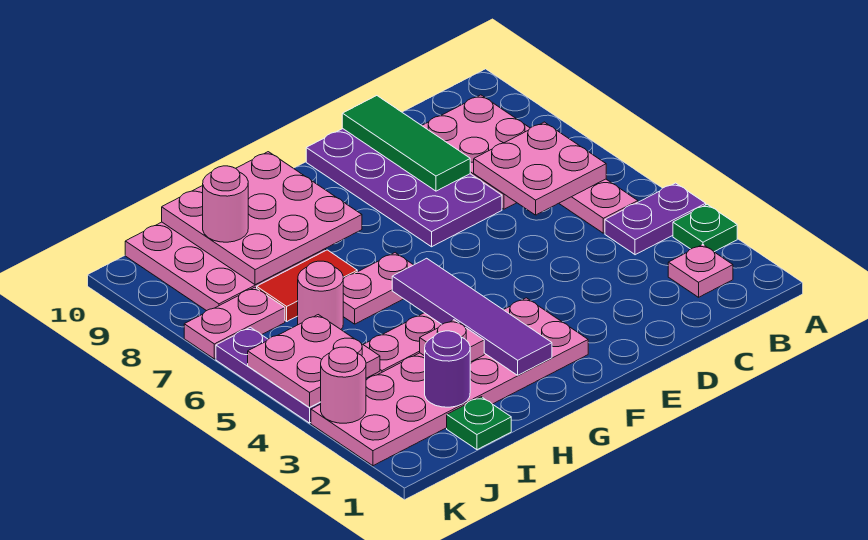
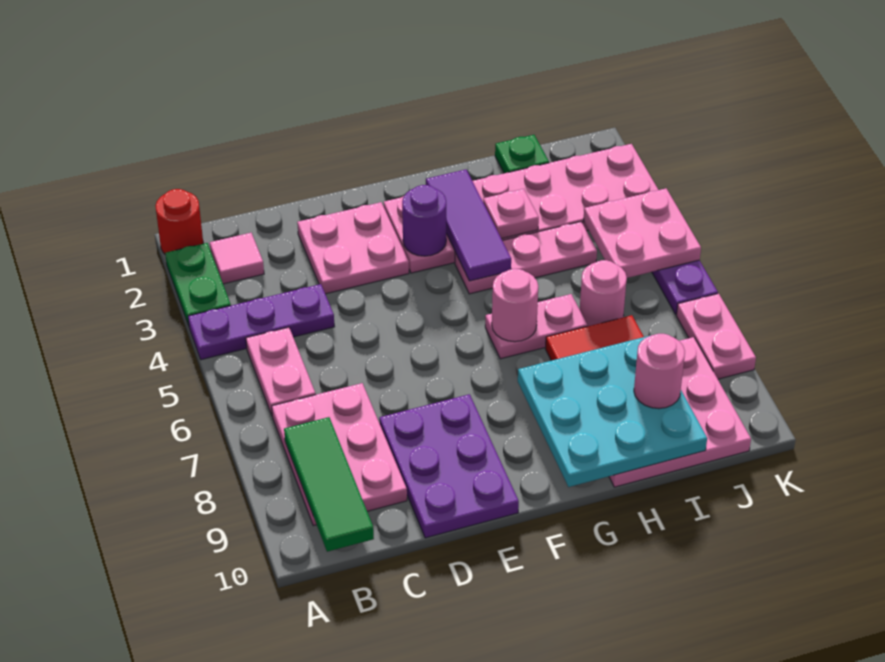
none -> red 1x1 round brick [155,189,203,254]
green 1x1 plate [673,204,737,252] -> green 1x2 plate [165,243,231,326]
purple 1x2 plate [605,183,706,255] -> purple 1x3 plate [188,284,335,360]
pink 1x1 plate [668,245,733,297] -> pink 1x1 tile [210,233,264,284]
pink 2x2 plate [474,122,606,215] -> pink 2x2 plate moved to [297,202,409,294]
purple 2x4 plate [306,129,502,247] -> purple 2x3 plate [379,394,519,538]
green 1x3 tile [342,96,470,191] -> green 1x3 tile moved to [284,417,374,552]
purple 1x4 tile [392,258,552,375] -> purple 1x3 tile [426,170,511,281]
pink 3x3 plate [162,152,362,285] -> cyan 3x3 plate [518,335,707,487]
purple 1x1 round brick [425,331,470,407] -> purple 1x1 round brick moved to [402,185,446,256]
pink 1x2 plate [184,287,285,359] -> pink 1x2 plate turned to [676,294,756,379]
pink 1x1 round brick [321,347,366,423] -> pink 1x1 round brick moved to [492,269,538,342]

